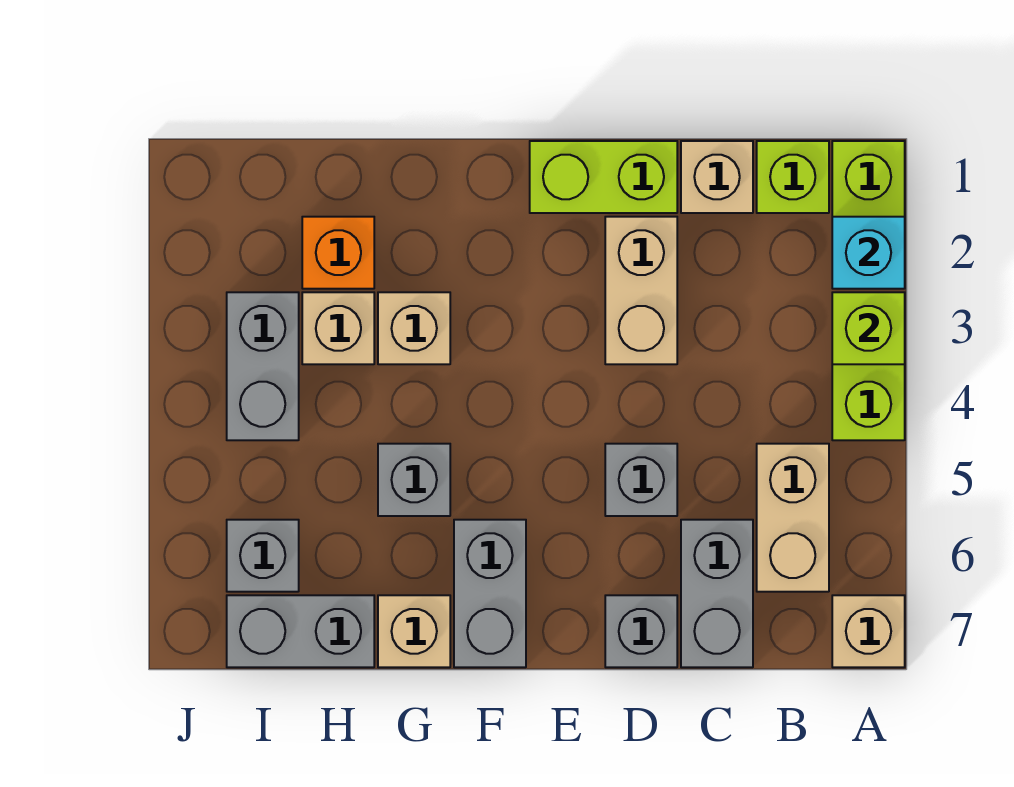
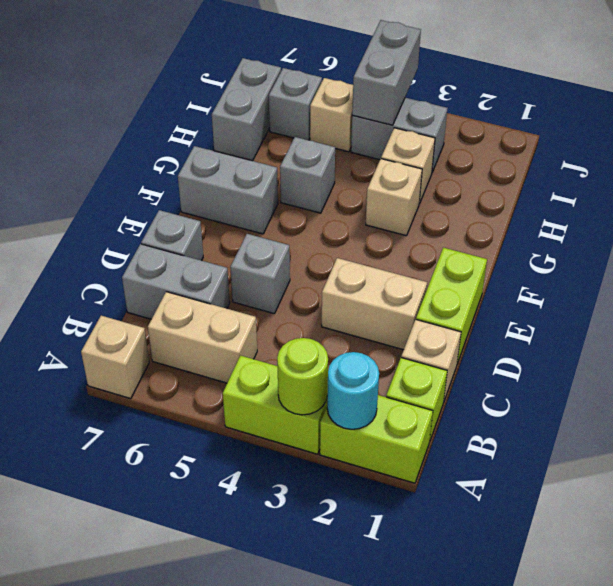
cyan 1x1 brick [832,217,905,289] -> cyan 1x1 round brick [327,352,379,429]
lime 1x1 brick [832,292,905,364] -> lime 1x1 round brick [277,338,328,415]
tan 1x1 brick [378,595,450,667] -> tan 1x1 brick moved to [310,78,353,152]
orange 1x1 brick [302,217,374,289] -> none
none -> grey 1x2 brick [352,20,421,125]

